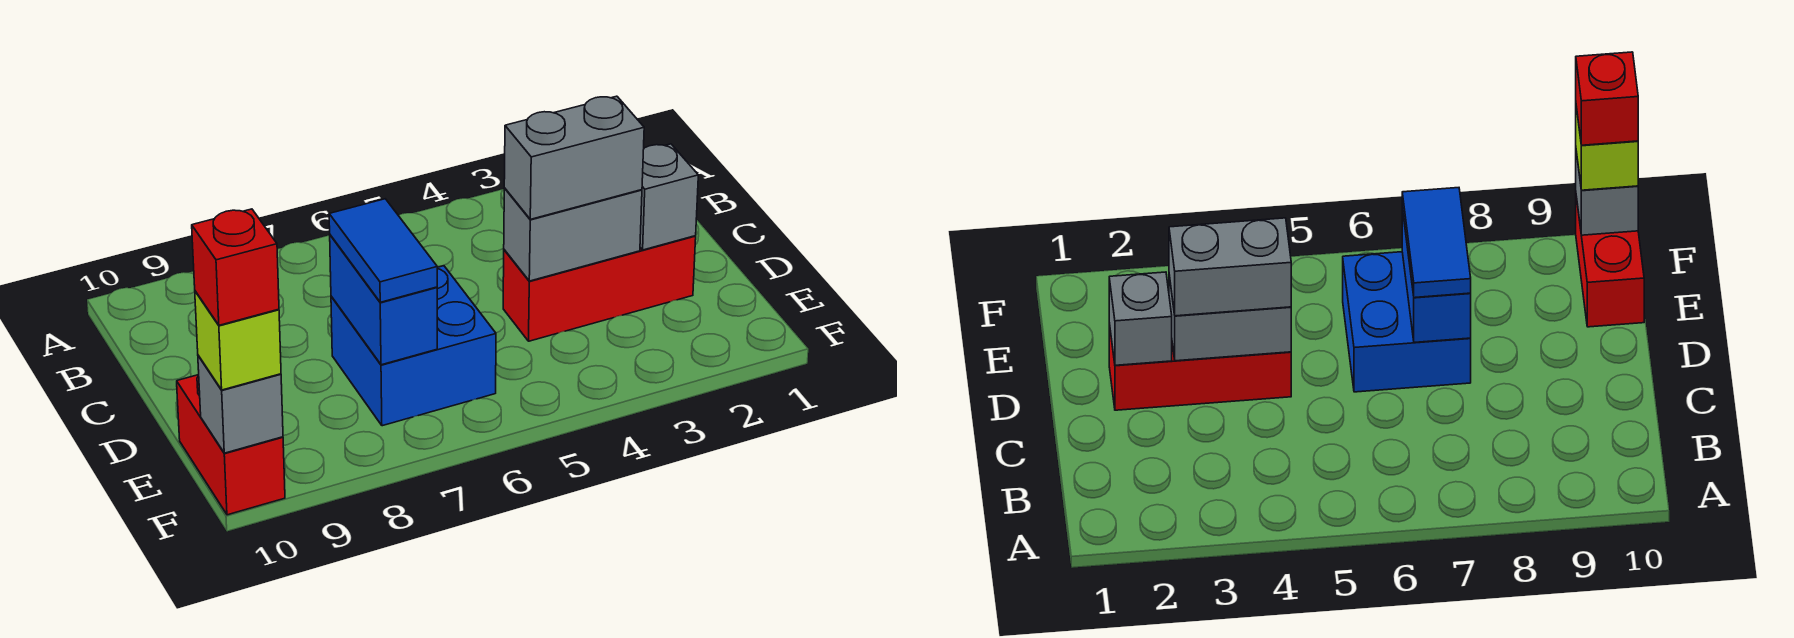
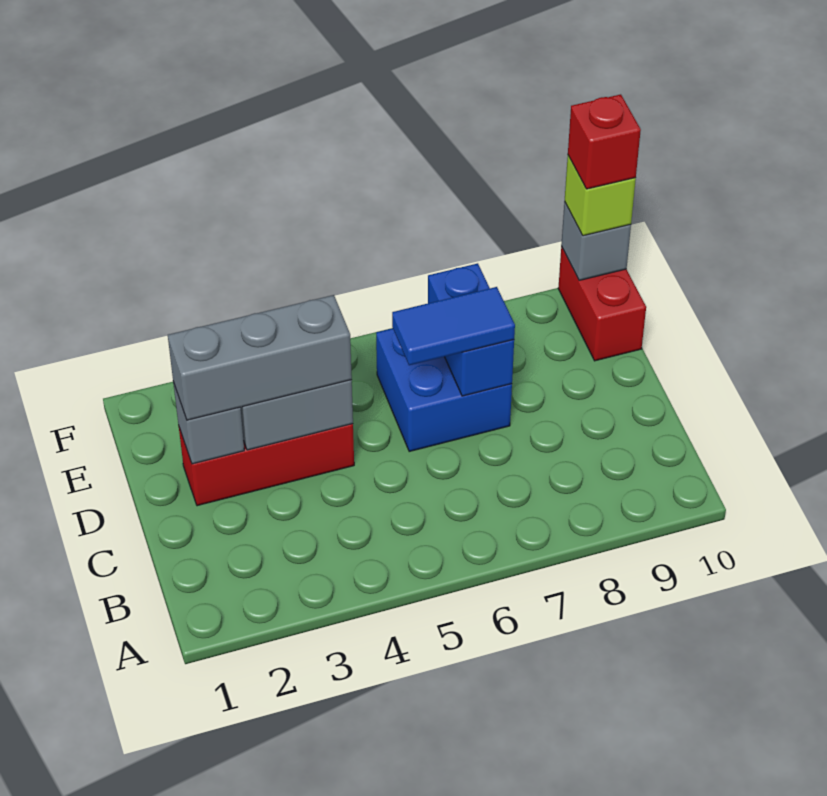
grey 1x2 brick [504,96,644,219] -> grey 1x3 brick [168,295,352,420]
blue 1x2 tile [329,199,437,302] -> blue 1x2 tile turned to [392,287,515,365]

